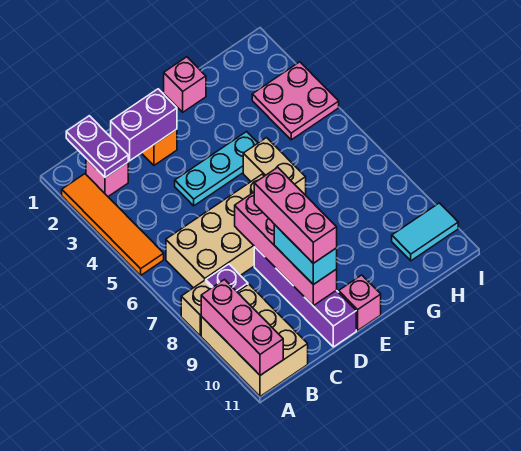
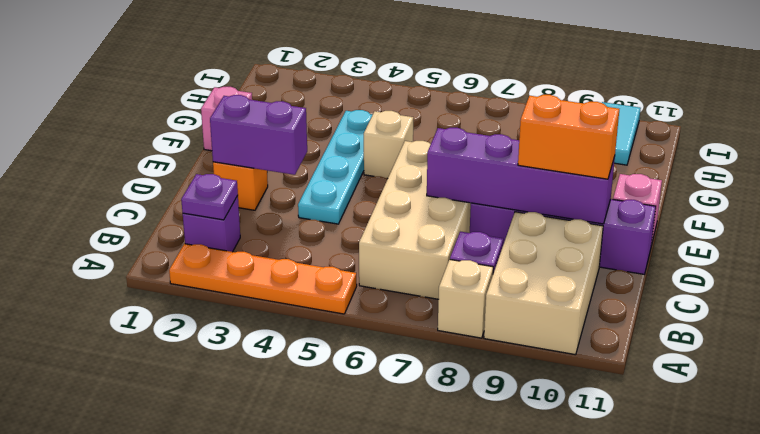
orange 1x4 tile [62,174,164,275] -> orange 1x4 plate [169,244,357,314]
tan 2x3 brick [201,284,308,397] -> tan 2x3 brick turned to [484,212,603,355]
pink 1x3 brick [201,280,283,375] -> none
purple 1x2 plate [66,116,128,177] -> purple 1x1 plate [181,174,238,220]
pink 1x1 brick [86,159,128,196] -> purple 1x1 brick [183,196,240,252]
purple 1x2 brick [111,89,177,161] -> purple 1x2 brick turned to [210,95,307,175]
cyan 1x3 plate [175,132,258,206] -> cyan 1x4 plate [298,110,372,224]
pink 1x4 brick [235,192,337,306] -> purple 1x4 brick [427,128,615,224]
pink 1x3 brick [254,167,337,263] -> none
cyan 1x2 brick [274,224,337,285] -> orange 1x2 brick [518,95,619,179]
tan 1x2 brick [243,138,306,195] -> tan 1x1 brick [364,111,413,179]
pink 2x2 plate [252,62,339,140] -> none

